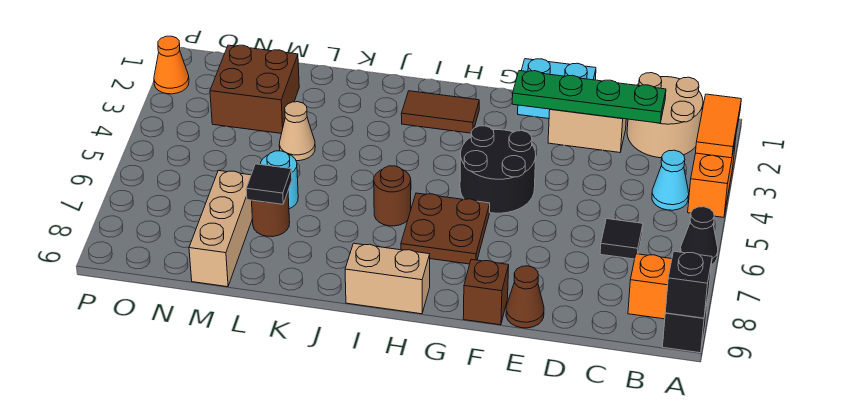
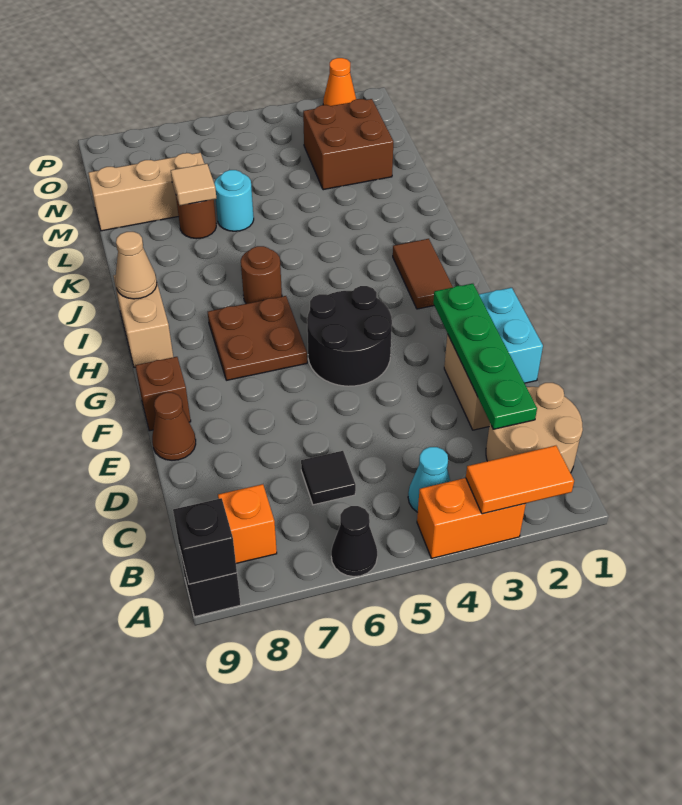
tan 1x1 cone [279,102,315,161] -> tan 1x1 cone moved to [115,232,157,299]
black 1x1 tile [246,164,292,204] -> tan 1x1 tile [171,164,216,205]

